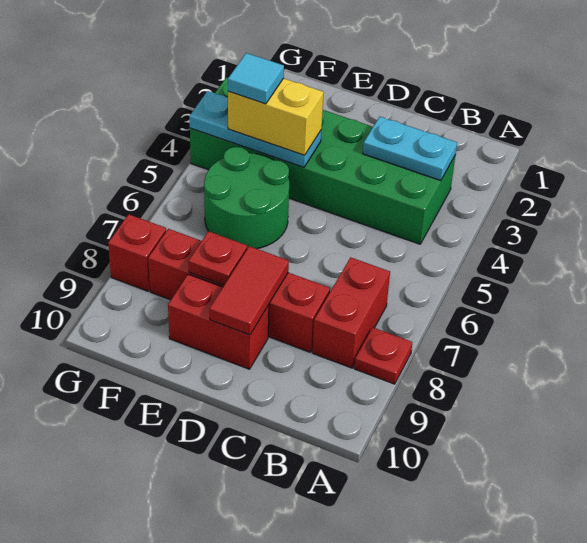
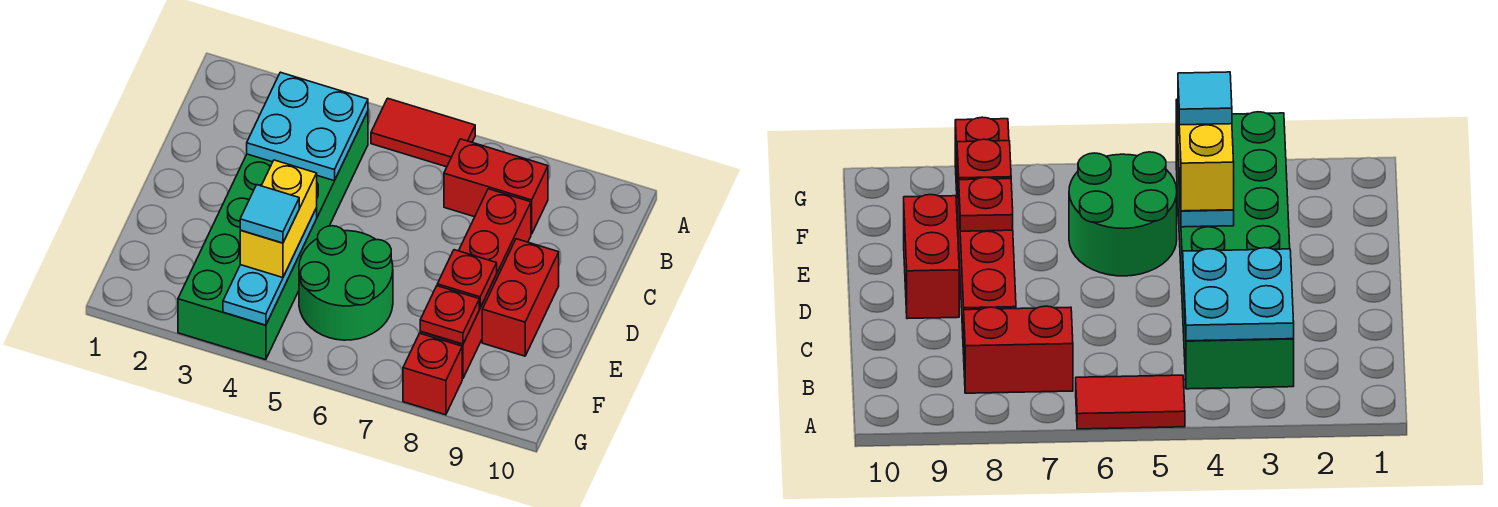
red 1x1 plate [354,327,412,384] -> red 1x1 plate moved to [420,286,479,344]
cyan 1x2 plate [363,117,457,181] -> cyan 2x2 plate [247,72,368,181]
red 1x2 tile [209,246,289,335] -> red 1x2 tile moved to [371,98,475,167]

